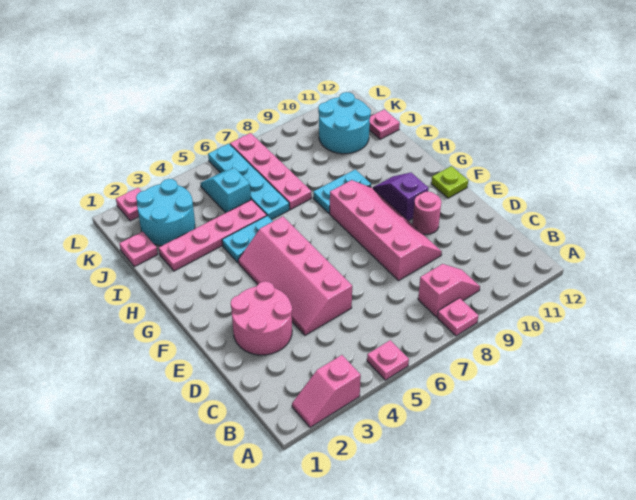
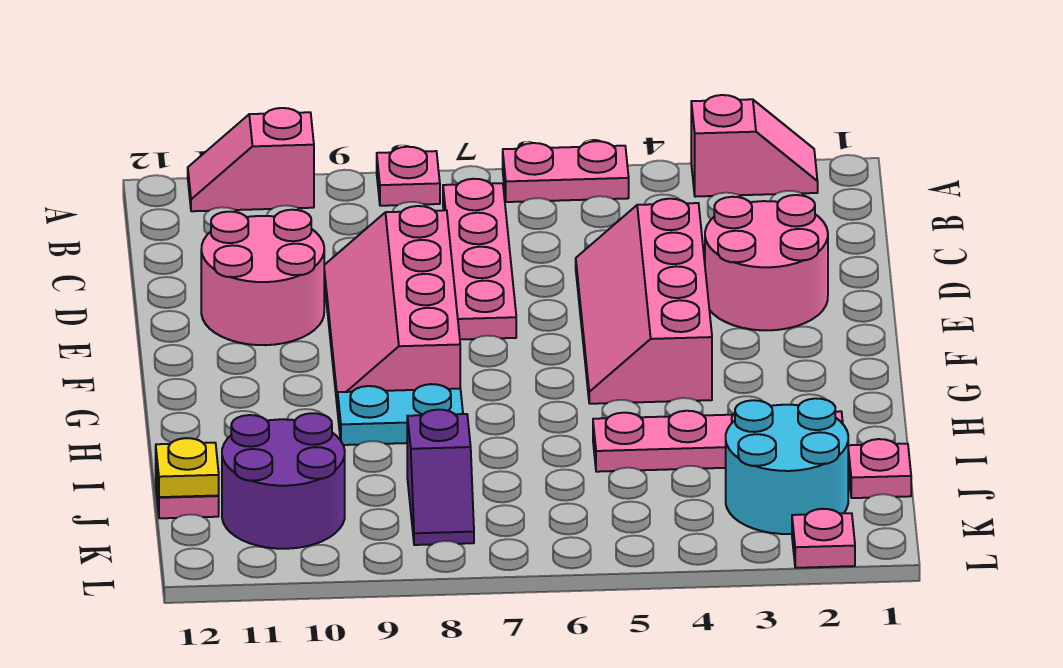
pink 1x1 plate [367,340,409,380] -> pink 1x2 plate [503,141,629,202]
pink 1x2 slope [418,264,480,317] -> pink 1x2 slope moved to [188,108,314,211]
pink 2x4 slope [238,217,352,335] -> pink 2x4 slope turned to [576,199,712,404]
pink 1x1 round brick [412,192,441,234] -> pink 2x2 round brick [201,210,324,345]
purple 1x2 slope [373,173,429,221] -> purple 1x2 slope moved to [407,410,474,545]
lime 1x1 plate [431,166,468,198] -> none
cyan 1x2 plate [222,216,273,262] -> none
cyan 1x4 plate [208,144,289,220] -> none
pink 1x4 plate [230,133,312,209] -> pink 1x4 plate moved to [443,179,516,339]
cyan 1x2 slope [200,168,251,213] -> none
cyan 2x2 round brick [318,92,371,154] -> purple 2x2 round brick [222,413,345,549]
none -> yellow 1x1 plate [156,438,219,497]

